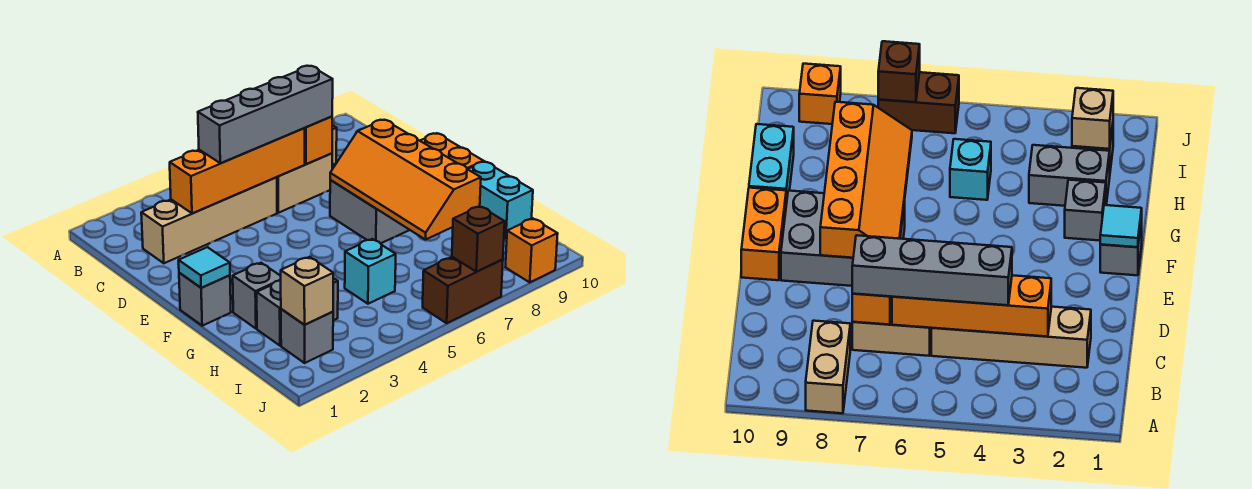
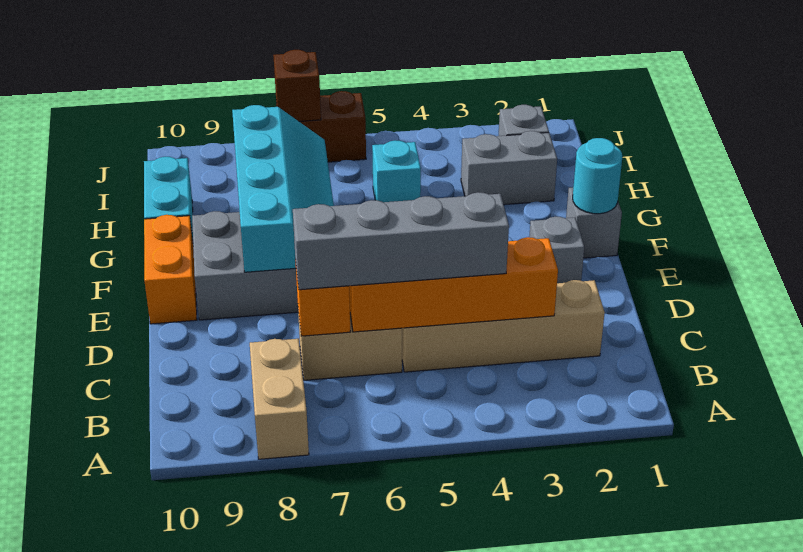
orange 2x4 slope [330,120,481,240] -> cyan 2x4 slope [232,105,334,272]
cyan 1x1 tile [178,247,230,288] -> cyan 1x1 round brick [573,138,622,214]
grey 1x1 brick [233,263,281,329] -> grey 1x1 brick moved to [529,217,584,283]
tan 1x1 brick [281,257,333,325] -> none
orange 1x1 brick [506,219,558,282] -> none

